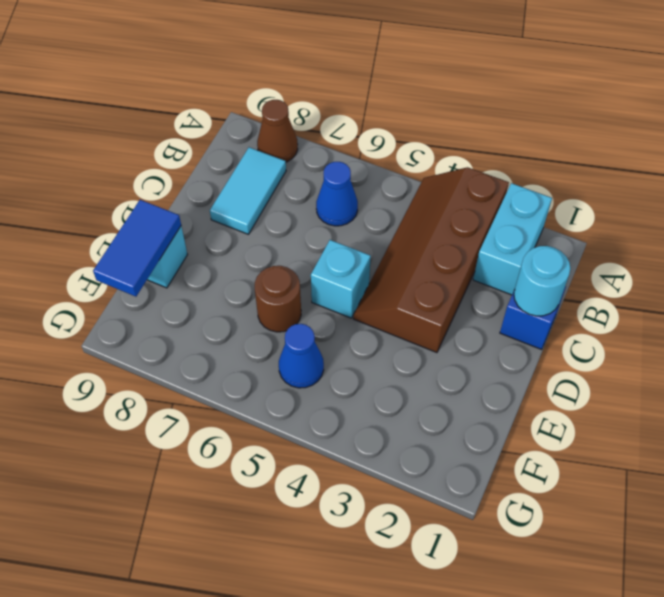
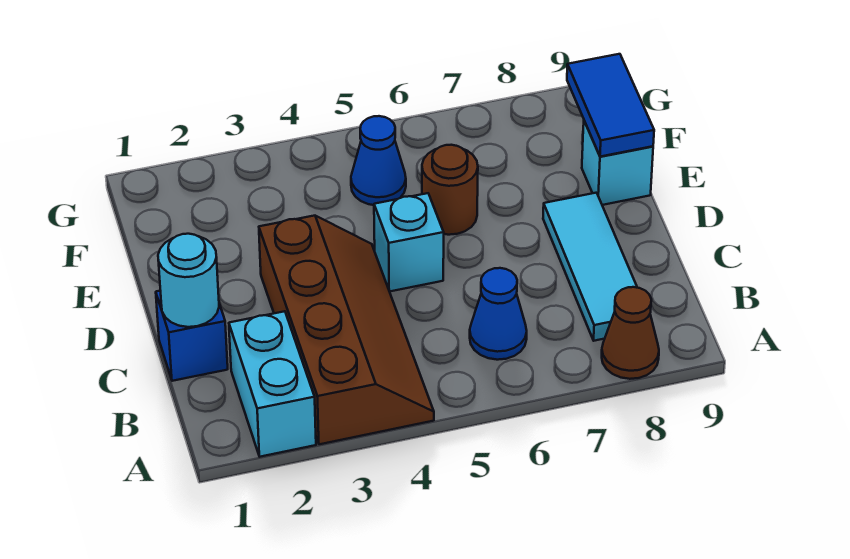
cyan 1x2 tile [210,147,286,234] -> cyan 1x3 tile [543,193,637,341]

